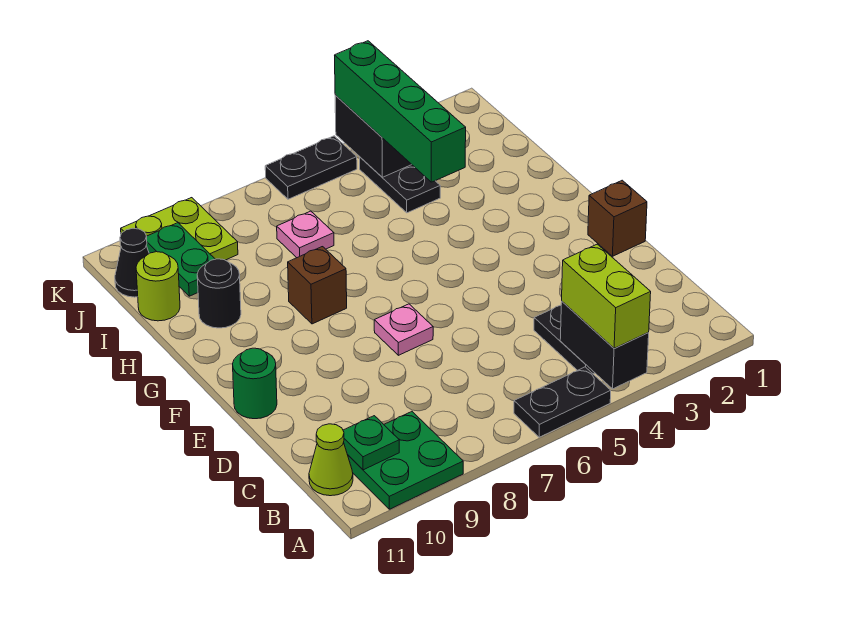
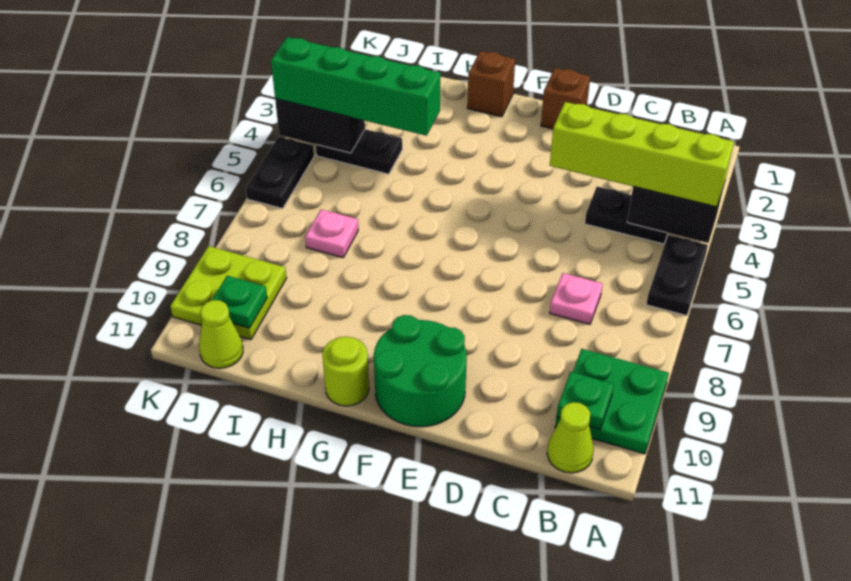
lime 1x2 brick [562,244,651,348] -> lime 1x4 brick [550,102,734,207]
pink 1x1 plate [374,304,433,355] -> pink 1x1 plate moved to [550,273,603,324]
green 1x1 round brick [233,348,277,419] -> green 2x2 round brick [374,315,467,427]
brown 1x1 brick [288,247,347,324] -> brown 1x1 brick moved to [467,51,515,117]
black 1x1 round brick [197,259,241,328] -> none
green 1x2 plate [146,223,215,296] -> green 1x1 plate [212,276,267,328]
lime 1x1 round brick [136,252,180,321] -> lime 1x1 round brick moved to [322,337,369,406]
black 1x1 cone [115,228,149,297] -> lime 1x1 cone [199,300,243,368]

